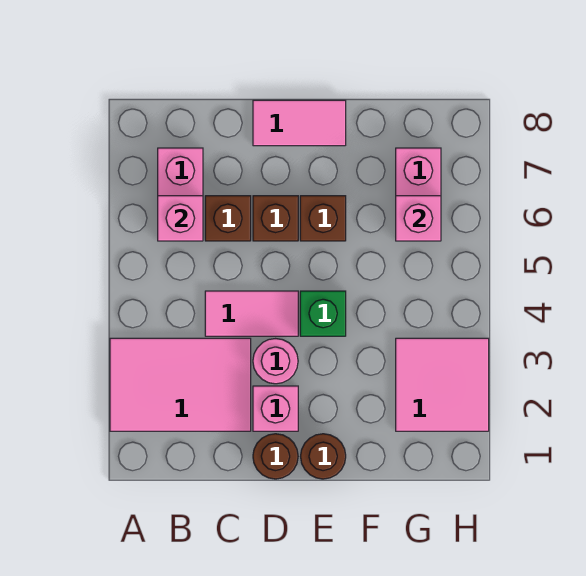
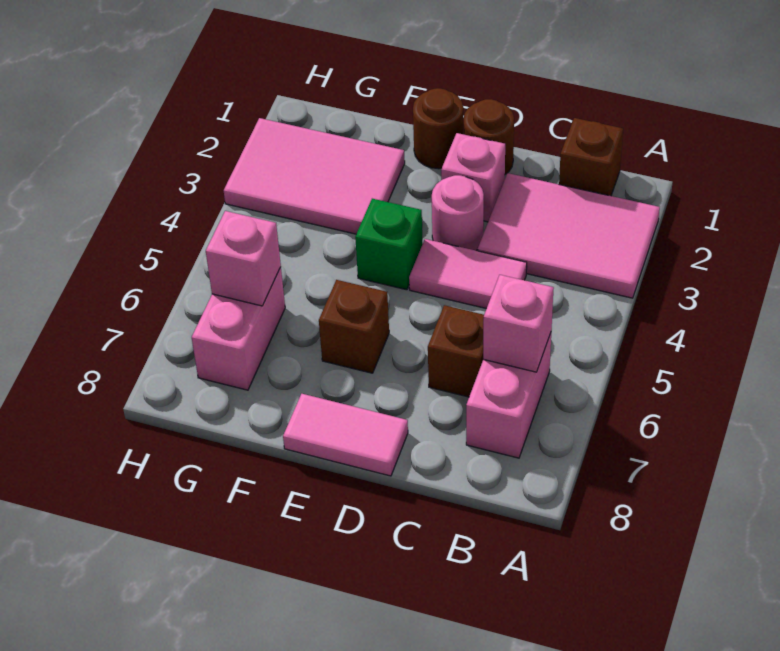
brown 1x1 brick [253,196,298,241] -> brown 1x1 brick moved to [559,118,623,196]
pink 2x2 tile [396,338,489,431] -> pink 2x3 tile [224,118,405,234]

